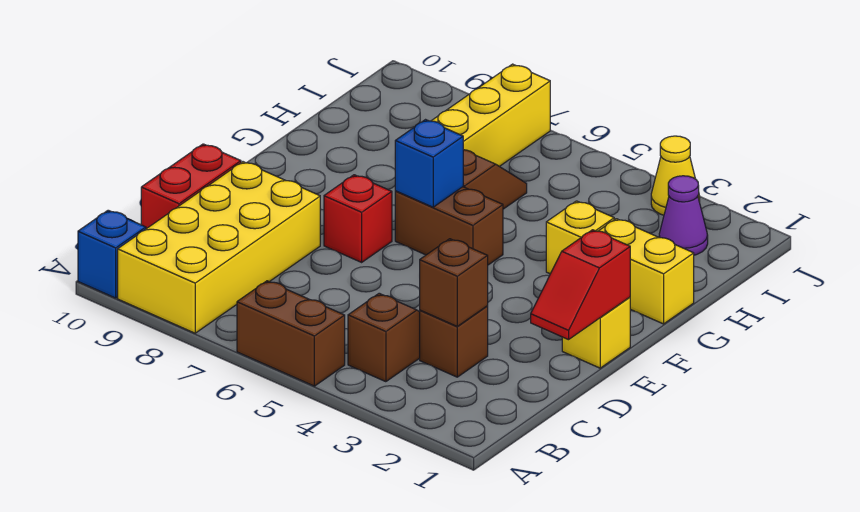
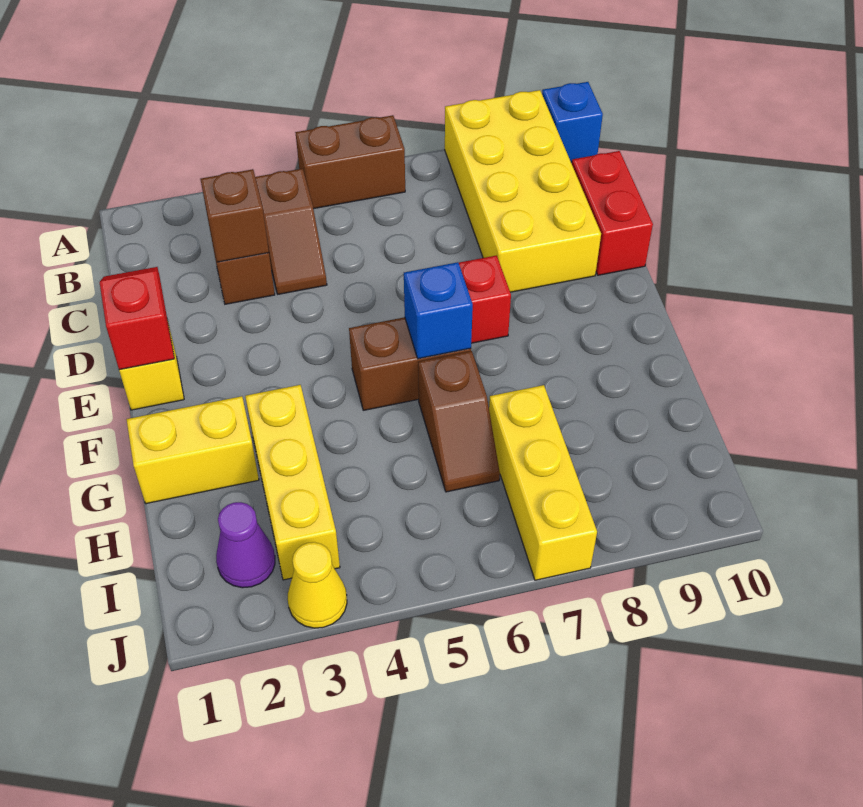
yellow 1x1 brick [546,201,614,274] -> yellow 1x3 brick [245,385,340,580]

